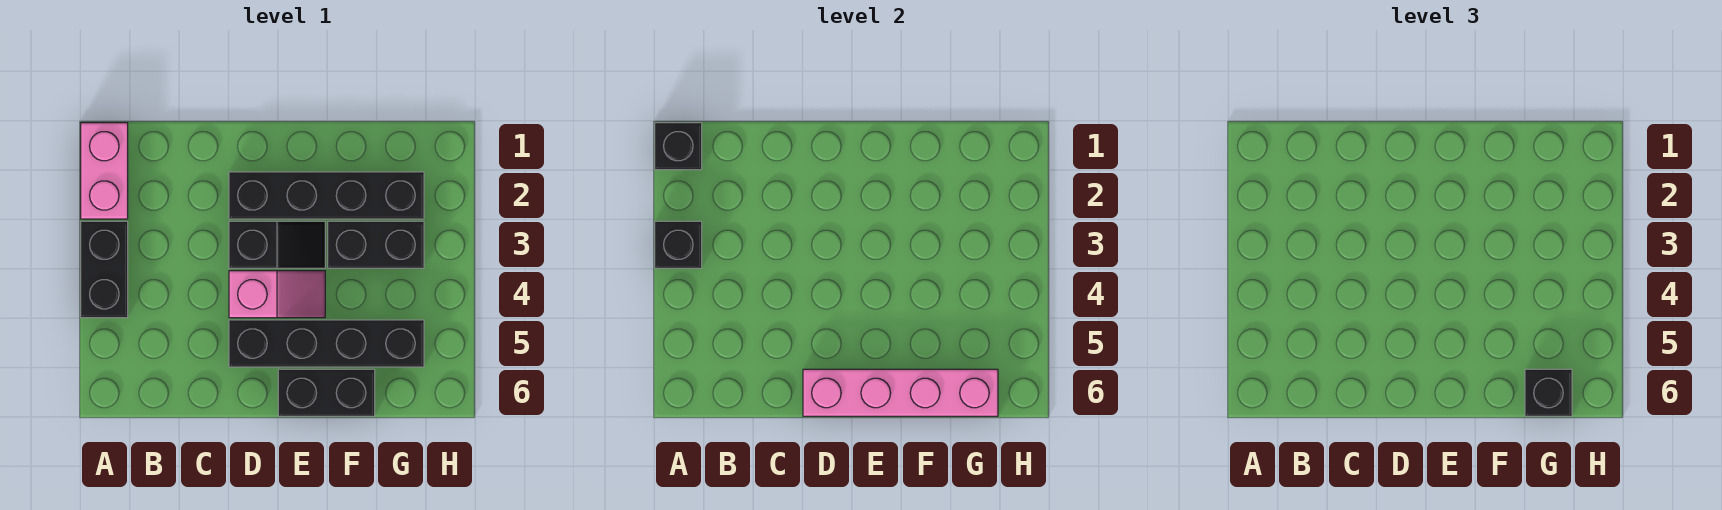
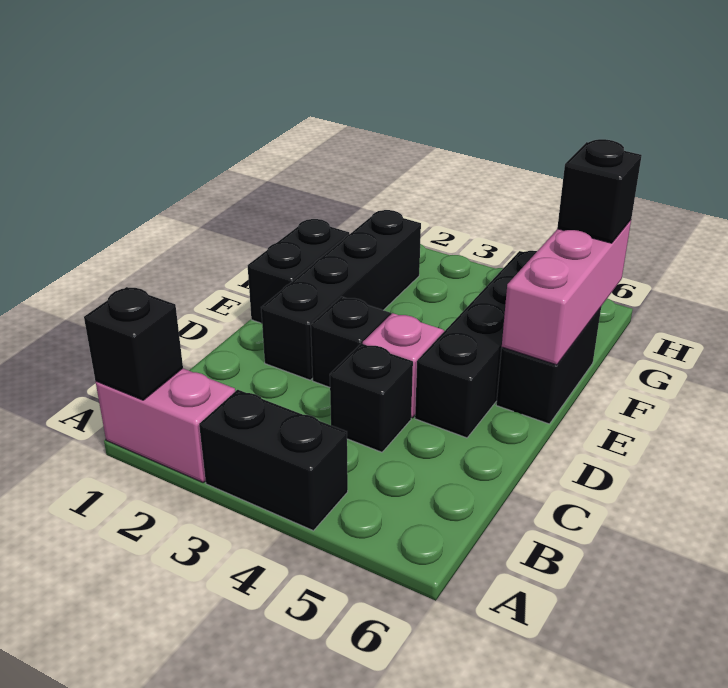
black 1x1 brick [655,221,702,268] -> black 1x1 brick moved to [330,344,413,452]
pink 1x4 brick [803,369,998,416] -> pink 1x3 brick [502,220,631,365]
black 1x2 brick [328,221,424,268] -> black 1x2 brick moved to [248,219,349,323]

